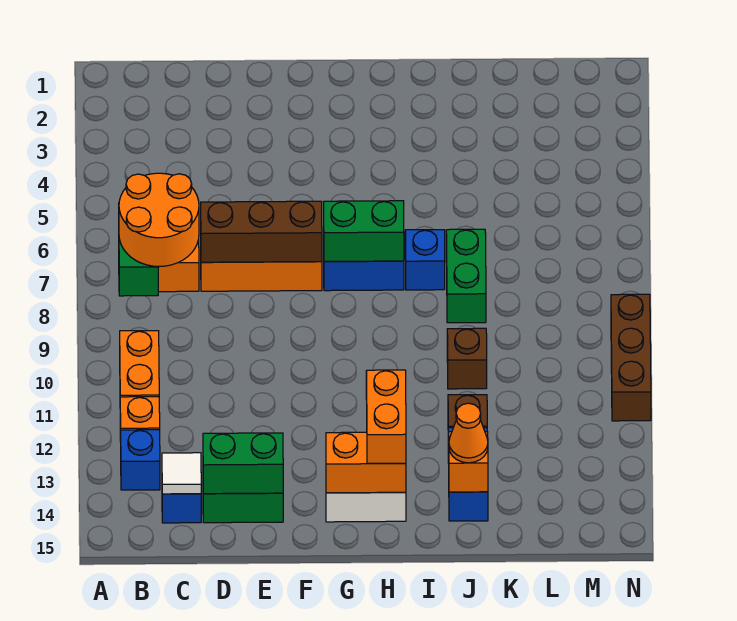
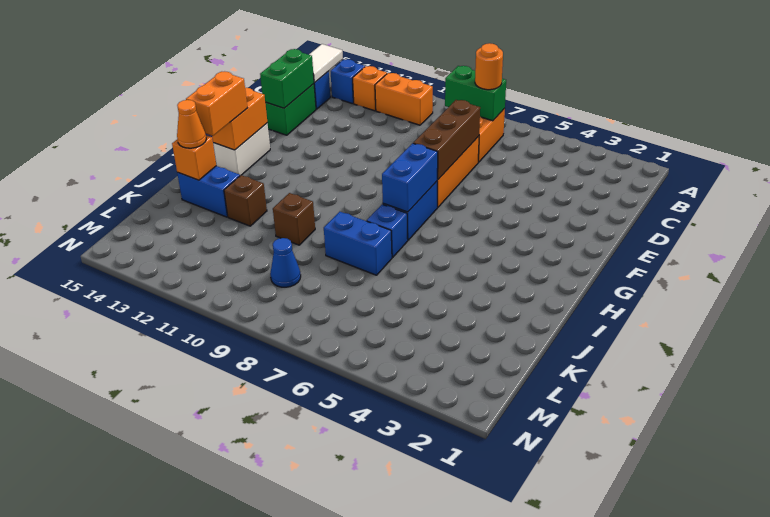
orange 2x2 round brick [119,173,199,267] -> orange 1x1 round brick [475,43,503,90]
white 1x1 tile [162,453,201,494] -> white 1x2 tile [309,44,343,82]
green 1x2 brick [324,201,404,261] -> blue 1x2 brick [382,143,438,212]
orange 1x2 brick [366,370,406,464] -> orange 1x2 brick turned to [186,71,247,136]
green 1x2 brick [446,229,486,323] -> blue 1x2 brick [324,212,392,275]
none -> blue 1x1 cone [270,238,301,287]
brown 1x3 brick [611,294,651,421] -> none

